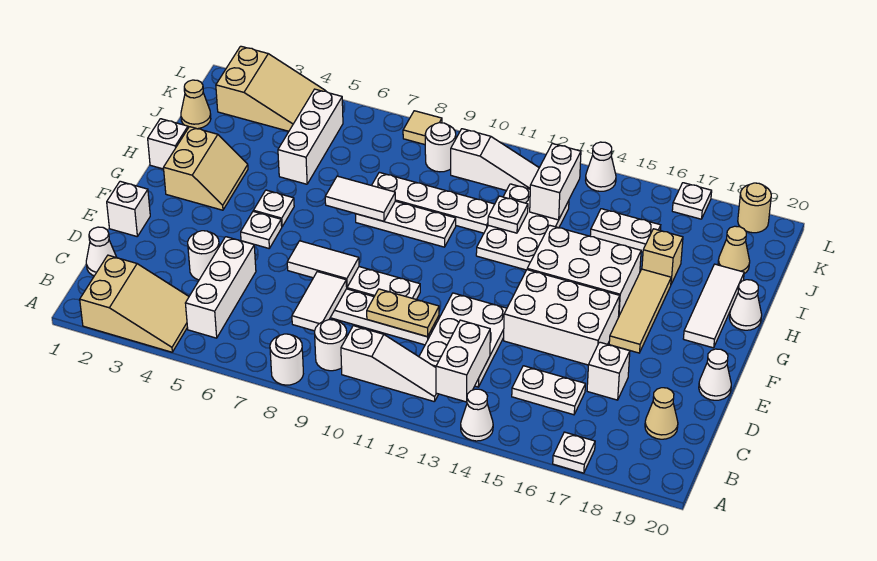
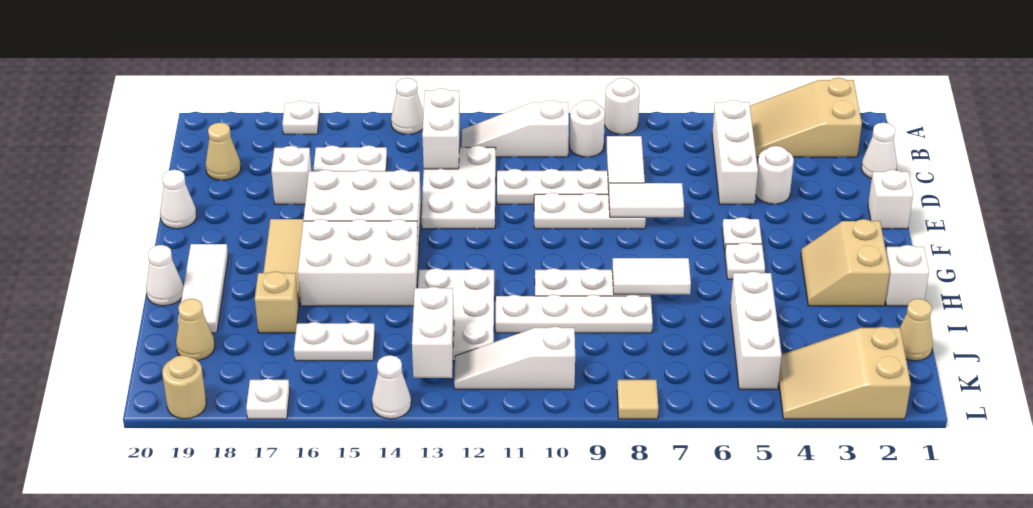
tan 1x2 plate [367,289,439,337] -> none
white 1x1 plate [488,196,528,233] -> none
white 1x1 round brick [425,123,456,172] -> none

